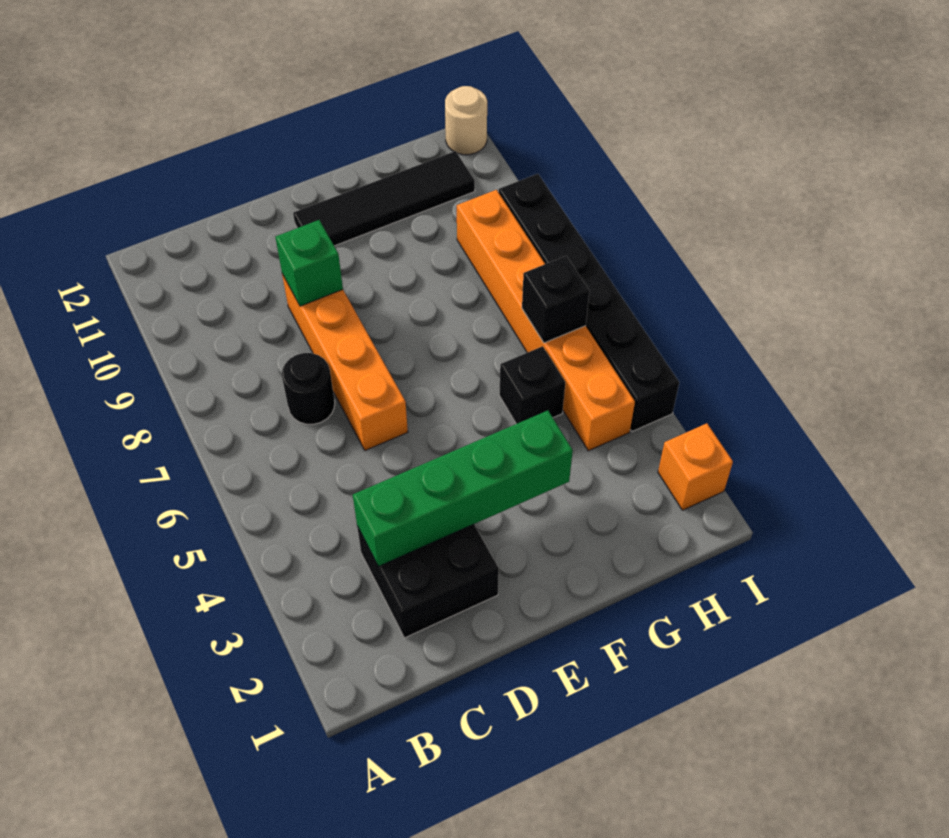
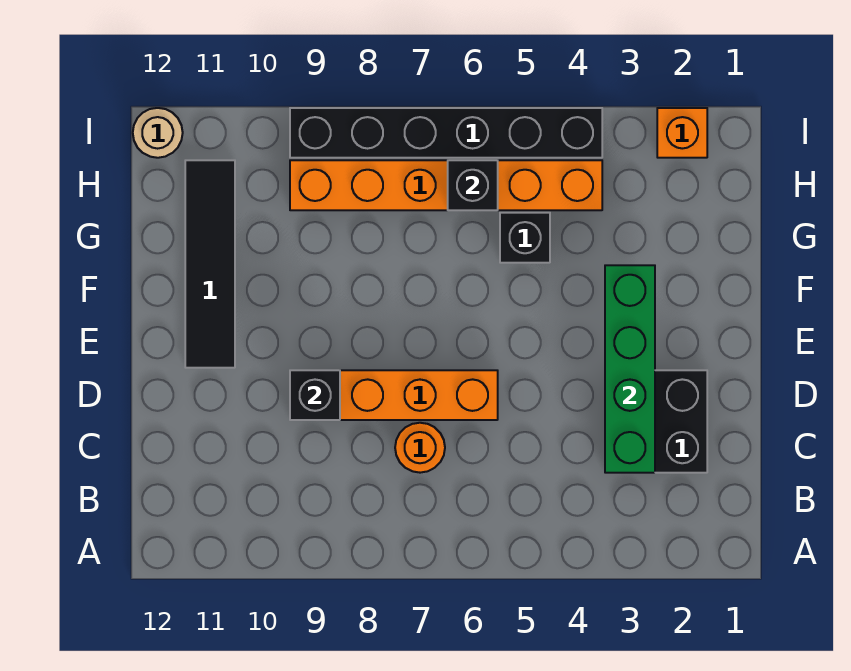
black 1x1 round brick [282,353,335,424] -> orange 1x1 round brick [395,423,445,473]
green 1x1 brick [275,220,343,306] -> black 1x1 brick [290,370,340,420]

